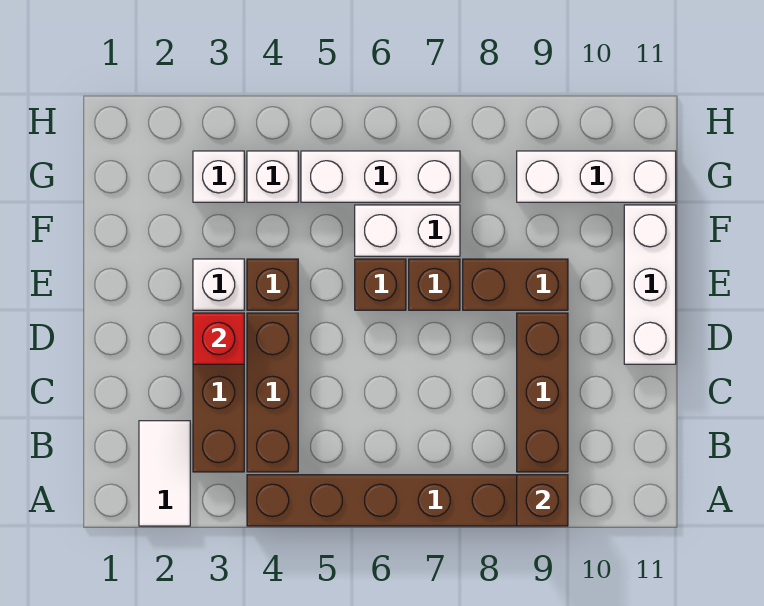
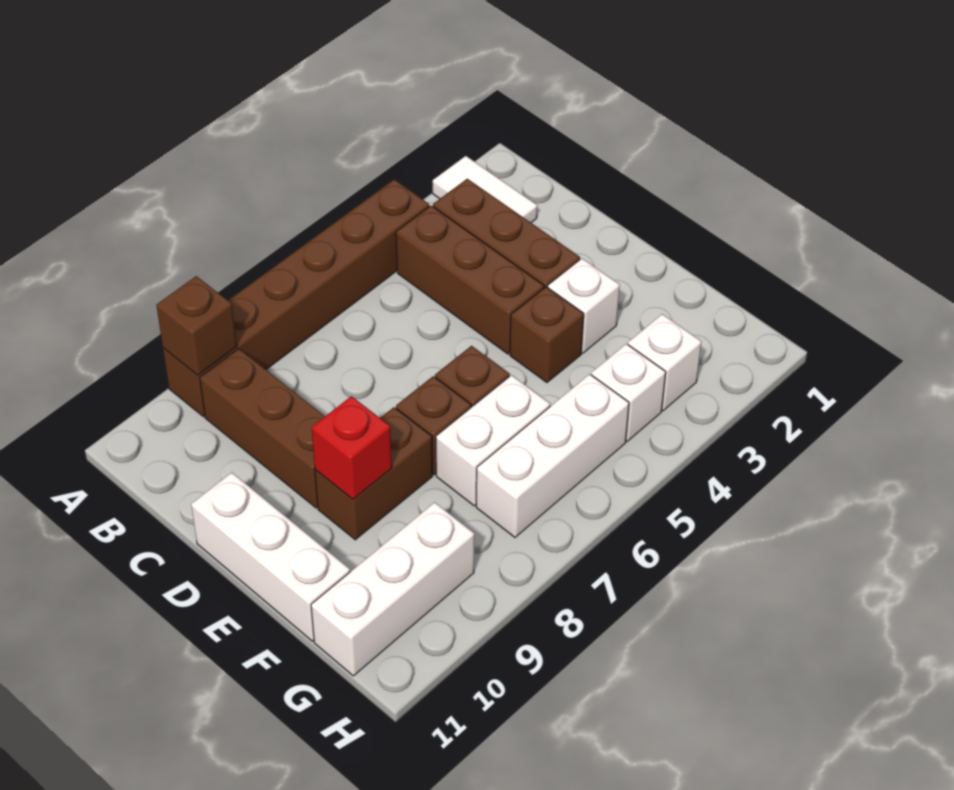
red 1x1 brick [193,313,244,364] -> red 1x1 brick moved to [312,396,392,499]

